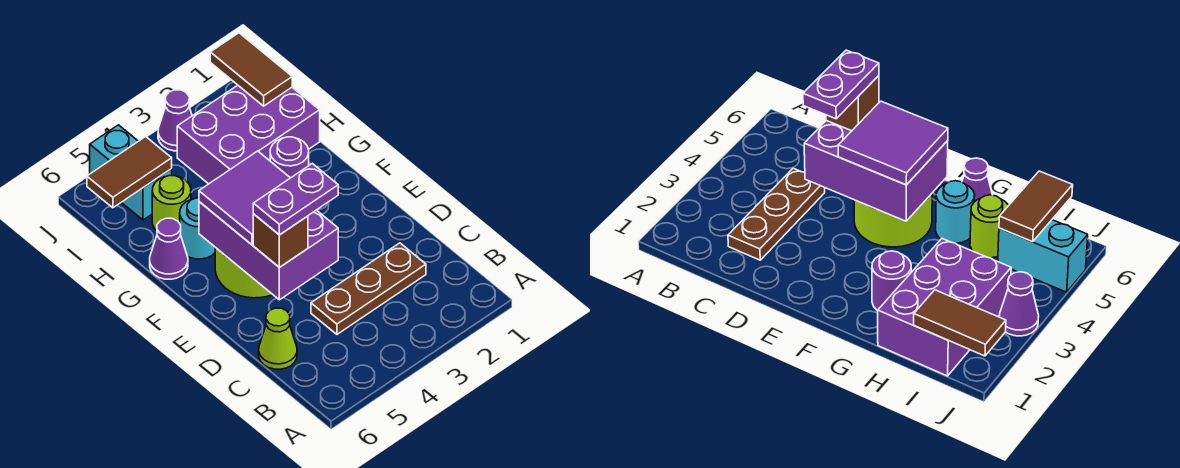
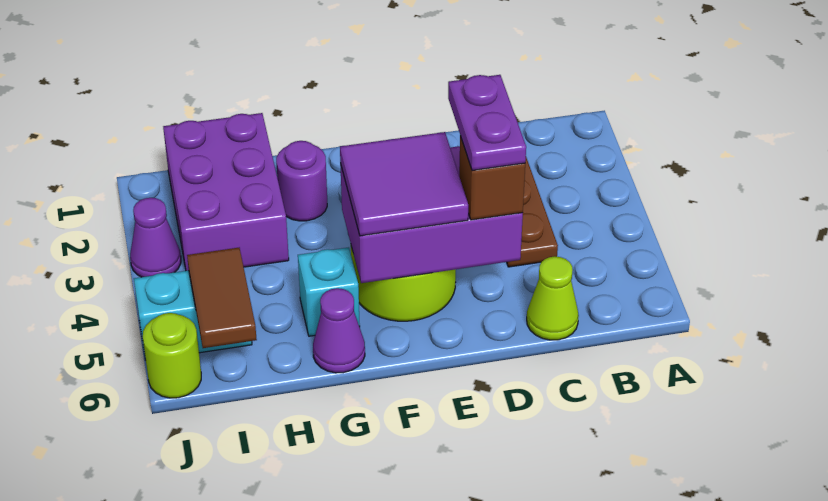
cyan 1x1 round brick [180,198,215,259] -> cyan 1x1 brick [298,247,360,336]
lime 1x1 round brick [152,175,191,231] -> lime 1x1 round brick moved to [142,313,201,398]
brown 1x2 tile [210,33,292,106] -> none

